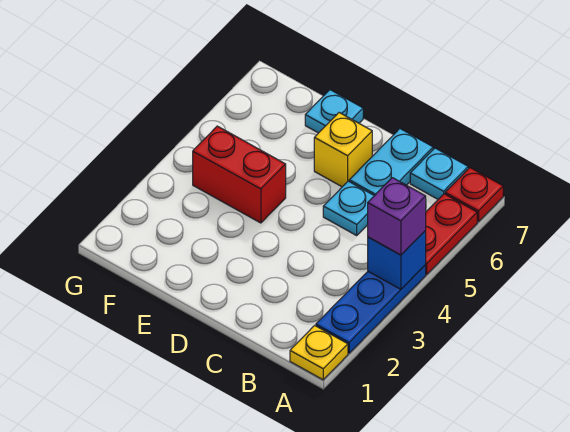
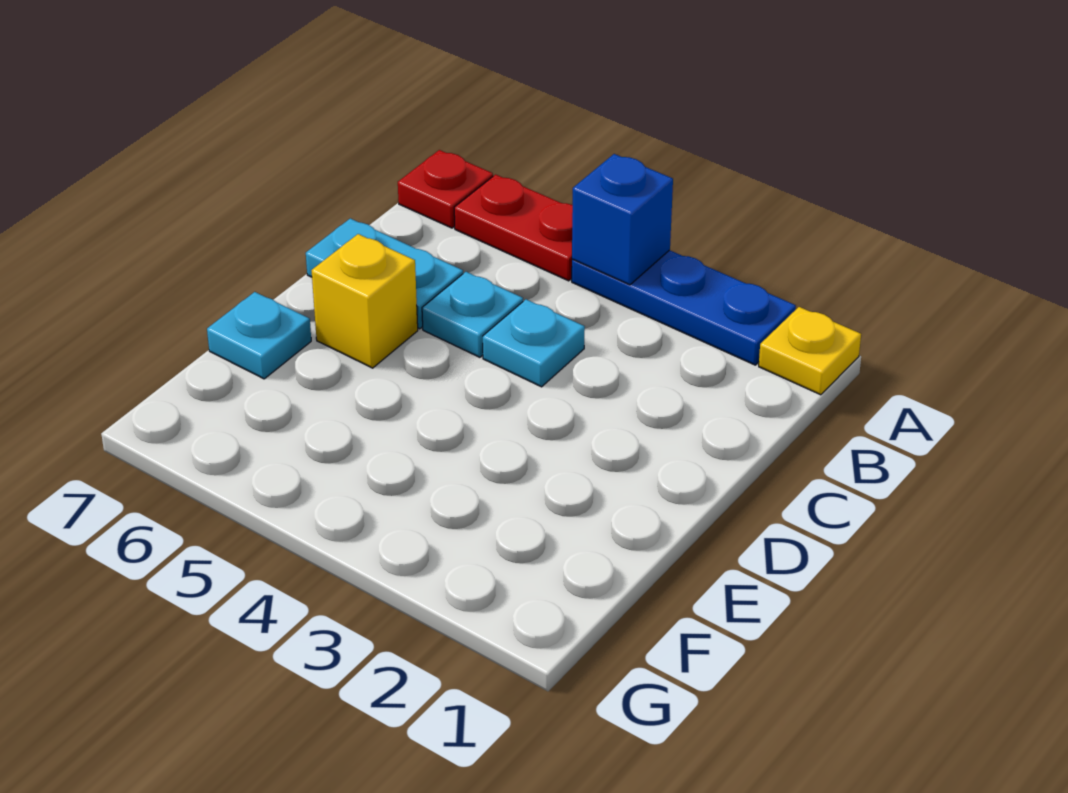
purple 1x1 brick [368,178,426,255] -> none
cyan 1x1 plate [410,148,468,199] -> cyan 1x1 plate moved to [483,299,585,387]
red 1x2 brick [193,126,286,223] -> none

